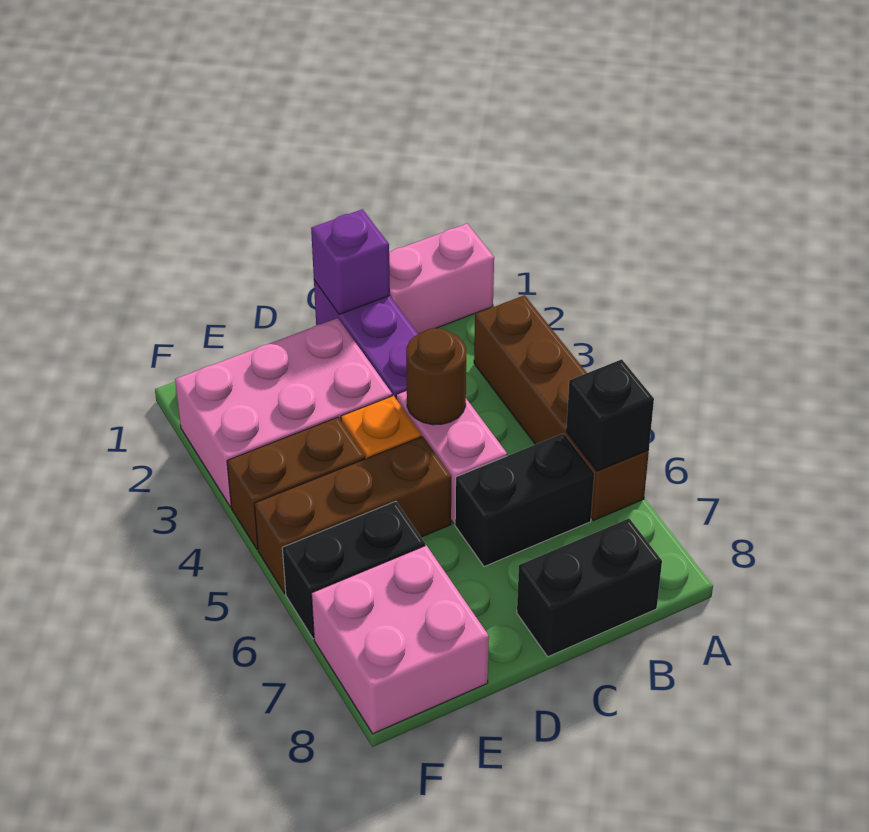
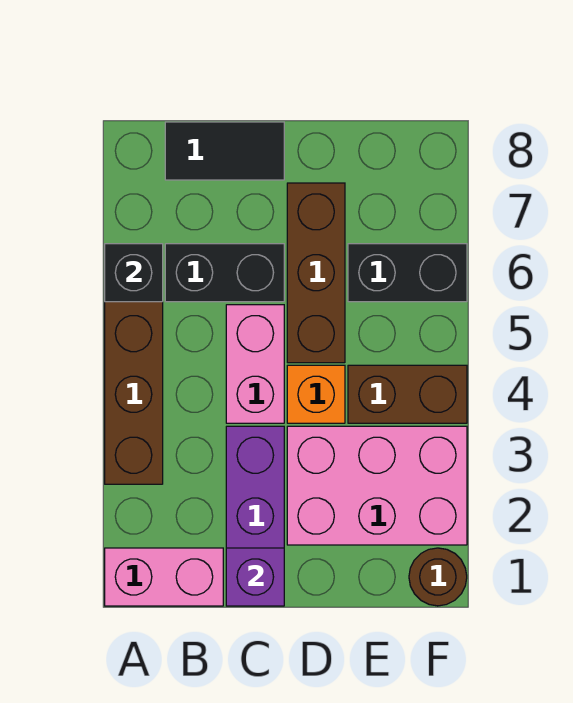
black 1x2 brick [517,519,662,657] -> black 1x2 tile [165,122,284,180]
brown 1x1 round brick [406,328,466,425] -> brown 1x1 round brick moved to [409,548,467,606]
brown 1x3 brick [254,436,451,593] -> brown 1x3 brick turned to [287,183,345,363]
pink 2x2 brick [311,545,489,734] -> none

